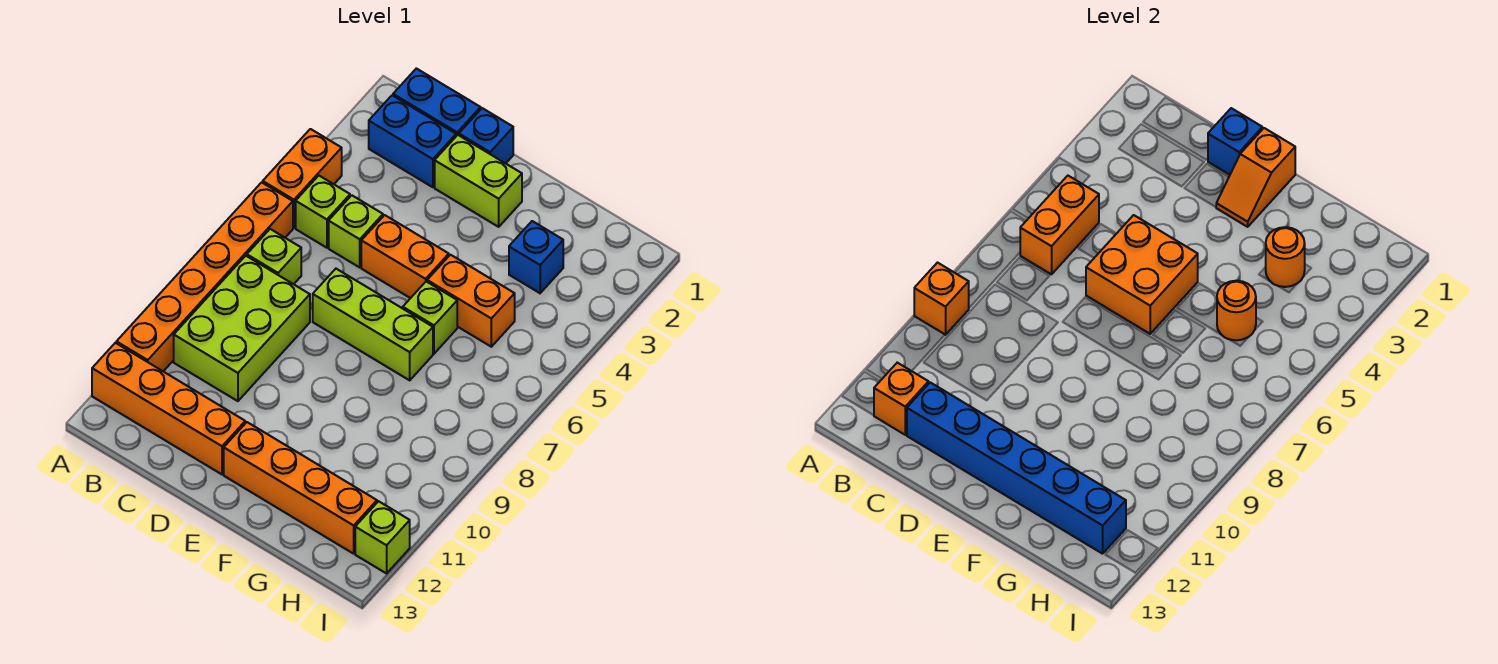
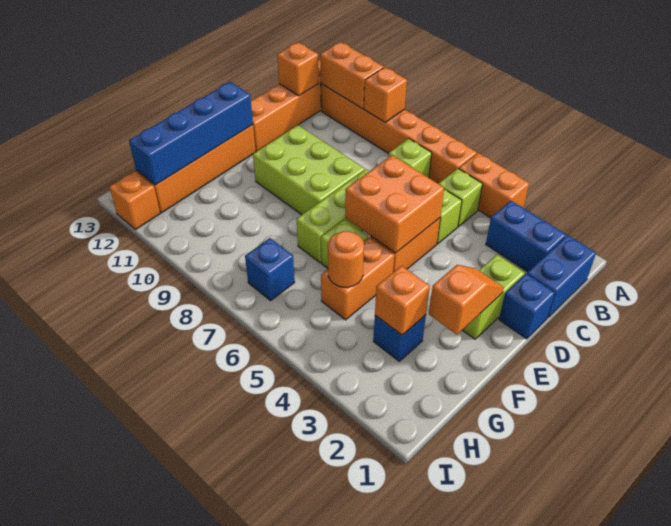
blue 1x2 brick [369,95,456,187] -> blue 1x2 brick turned to [486,201,566,272]
orange 1x2 brick [1020,176,1099,274] -> orange 1x2 brick moved to [320,42,384,109]
lime 2x3 brick [174,256,310,401] -> lime 2x3 brick moved to [253,125,365,215]
blue 1x6 brick [907,382,1126,554] -> blue 1x4 brick [129,82,253,185]
blue 1x1 brick [1208,108,1262,175] -> blue 1x1 brick moved to [245,238,295,301]
orange 1x2 slope [1216,128,1295,227] -> orange 1x2 slope turned to [429,265,504,334]
orange 1x1 round brick [1266,227,1305,287] -> orange 1x1 brick [375,266,430,335]
lime 1x1 brick [355,501,410,573] -> orange 1x1 brick [110,171,160,230]

